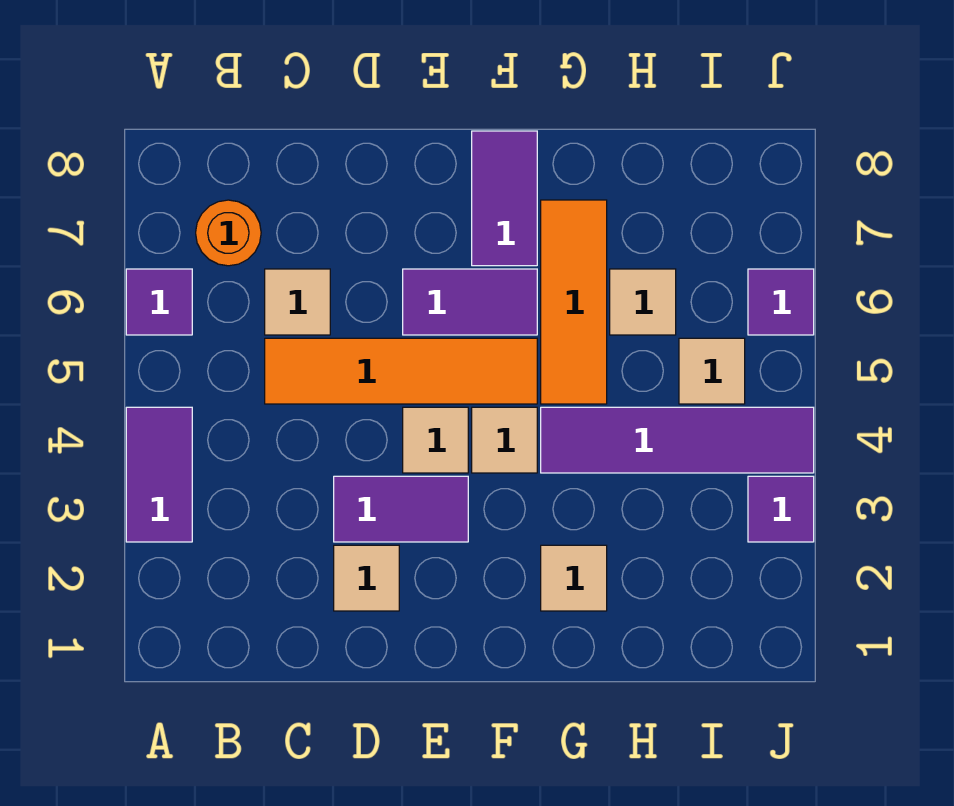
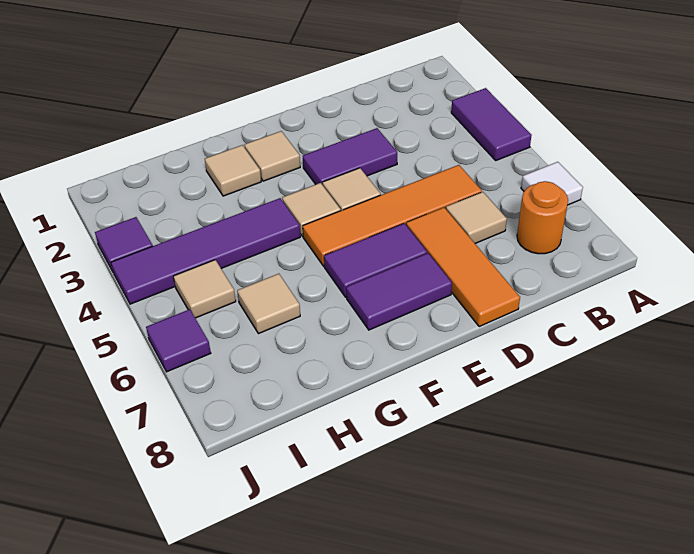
purple 1x1 tile [126,269,192,335] -> white 1x1 tile [521,162,583,205]
tan 1x1 tile [334,545,399,611] -> tan 1x1 tile moved to [245,131,300,181]
purple 1x2 tile [472,131,537,266] -> purple 1x2 tile turned to [346,253,452,330]
orange 1x3 tile [541,200,607,404] -> orange 1x3 tile moved to [406,208,520,327]

